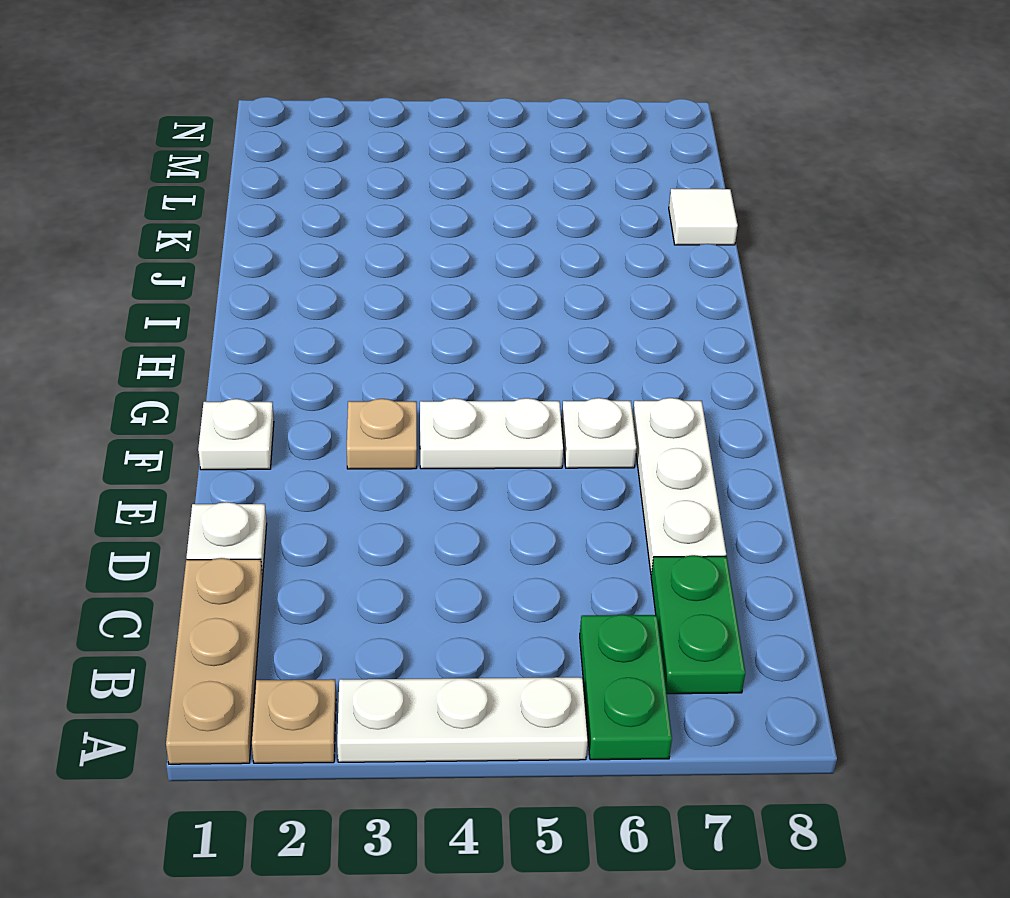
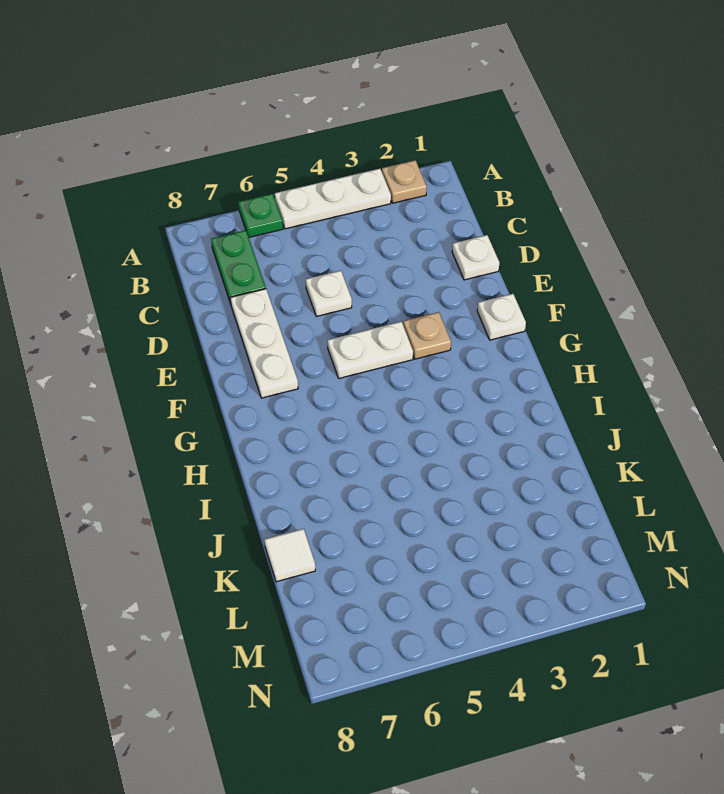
tan 1x3 plate [166,558,263,764] -> none
green 1x2 plate [580,615,672,760] -> green 1x1 plate [238,194,283,237]
white 1x1 plate [562,398,636,468] -> white 1x1 plate moved to [306,271,352,316]

